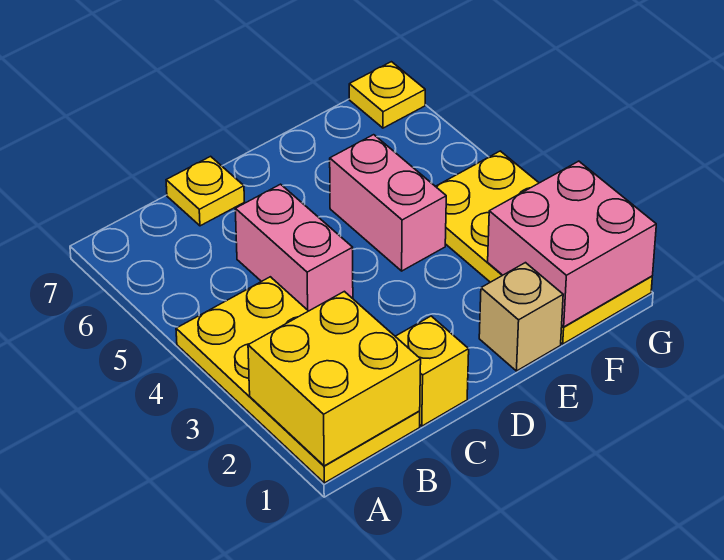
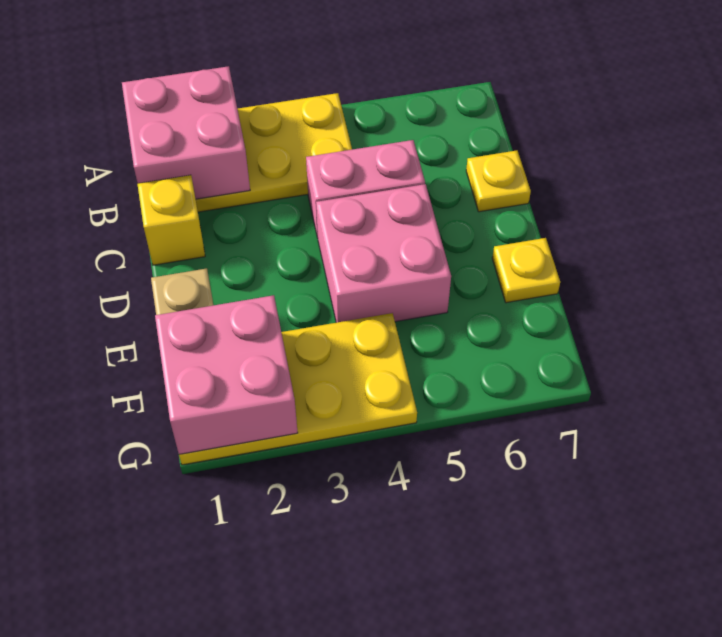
yellow 2x2 brick [248,291,421,466] -> pink 2x2 brick [122,66,250,199]
pink 1x2 brick [330,135,446,271] -> pink 2x2 brick [316,184,451,323]
yellow 1x1 plate [349,62,425,128] -> yellow 1x1 plate moved to [492,238,560,303]

